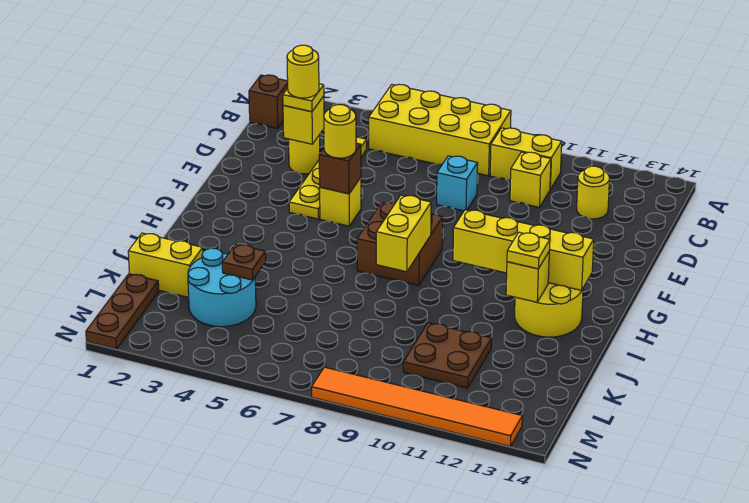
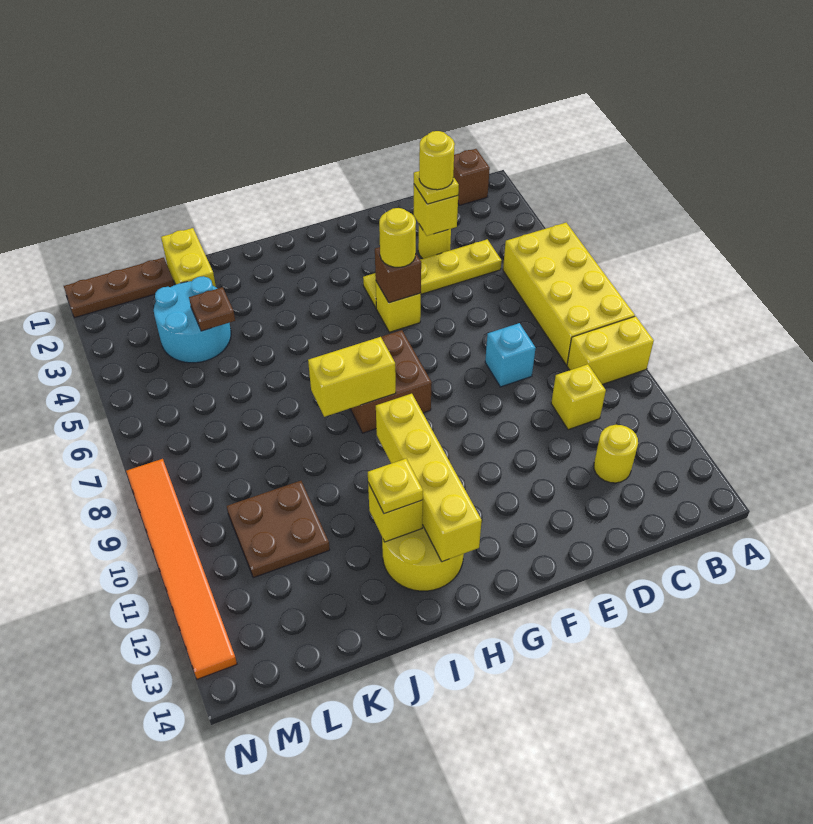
yellow 1x2 brick [490,128,562,189] -> yellow 1x2 brick turned to [567,316,654,385]

